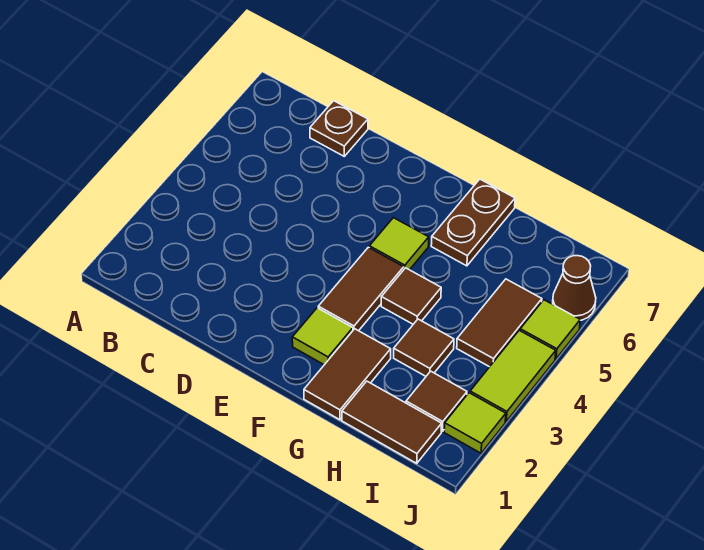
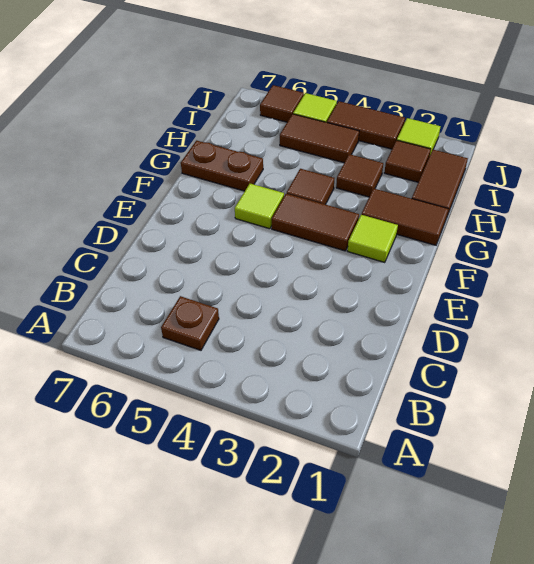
brown 1x1 plate [310,101,368,156] -> brown 1x1 plate moved to [161,296,219,350]
lime 1x2 tile [470,330,556,421] -> brown 1x2 tile [327,101,405,149]
brown 1x1 cone [553,256,596,320] -> brown 1x1 tile [260,85,304,122]

